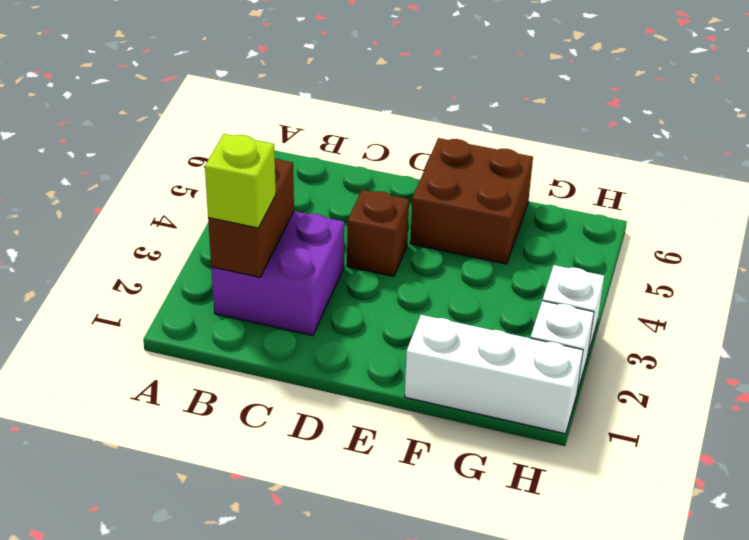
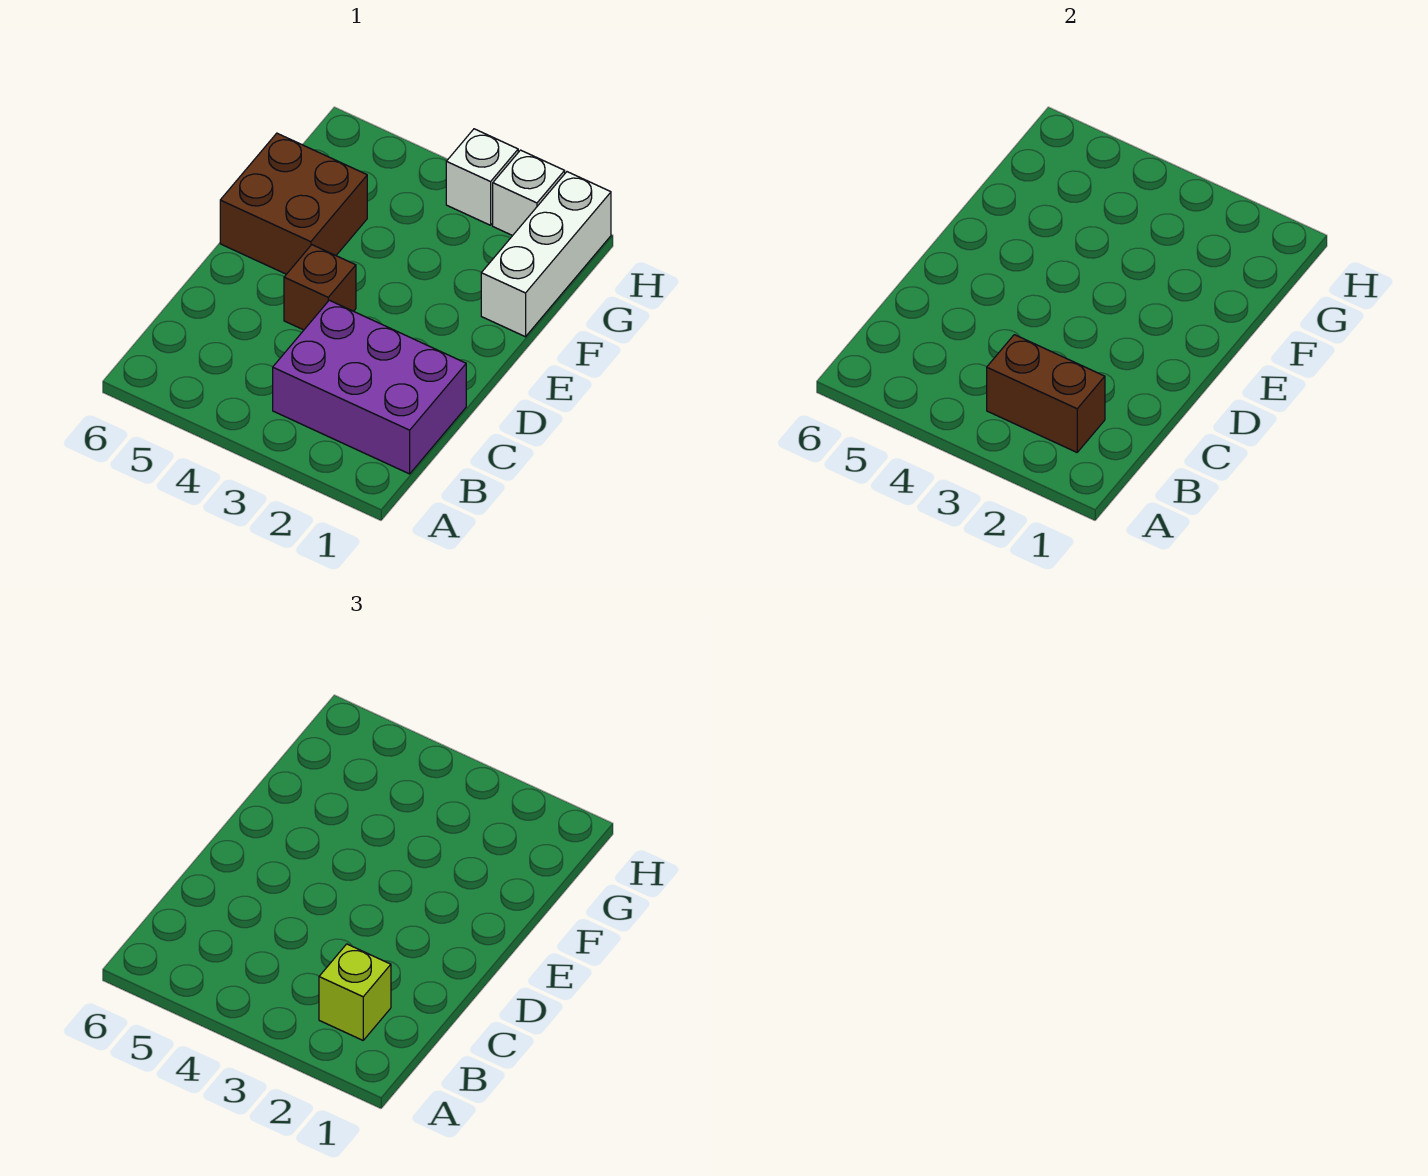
purple 2x2 brick [211,211,344,335] -> purple 2x3 brick [273,300,466,474]

